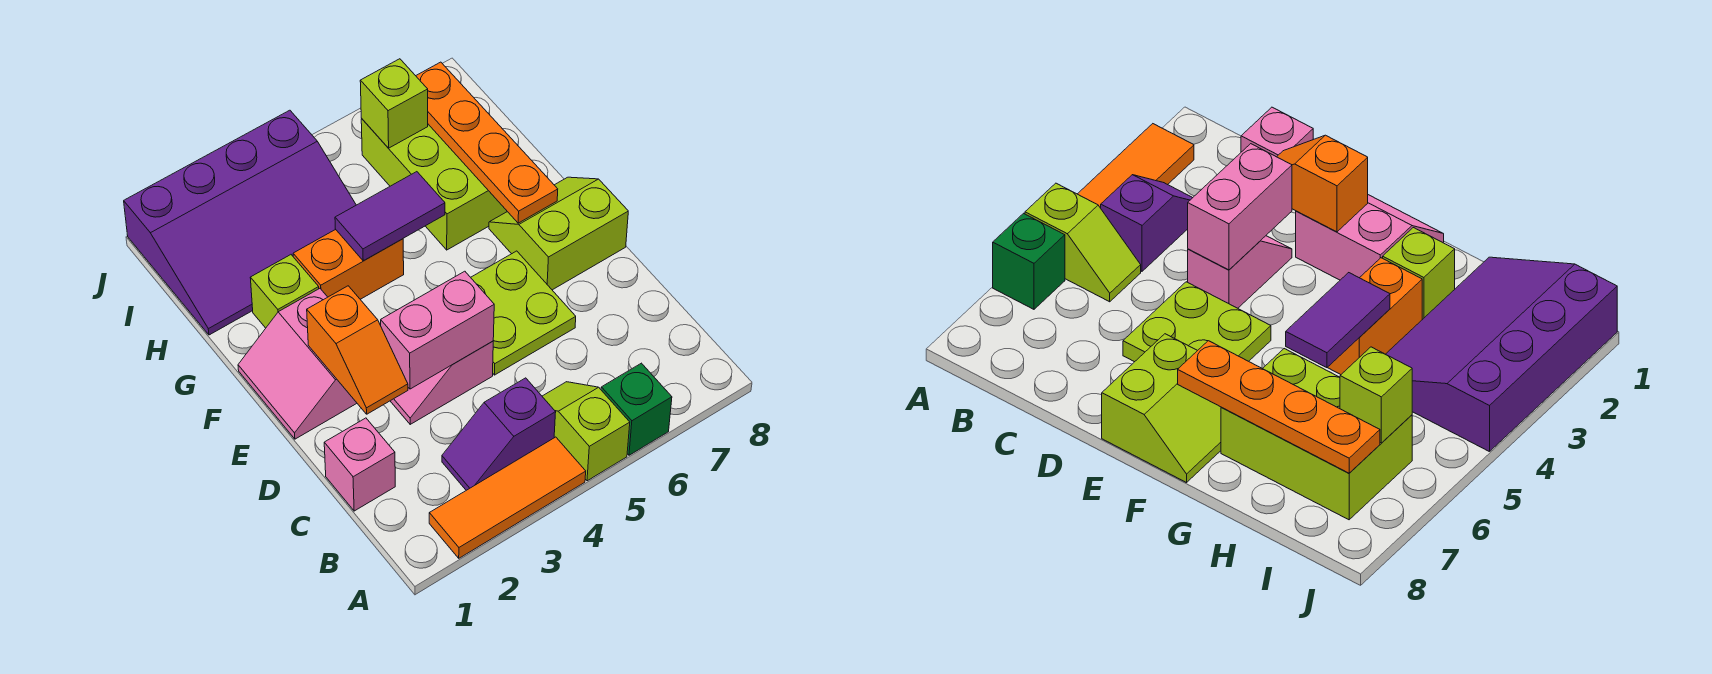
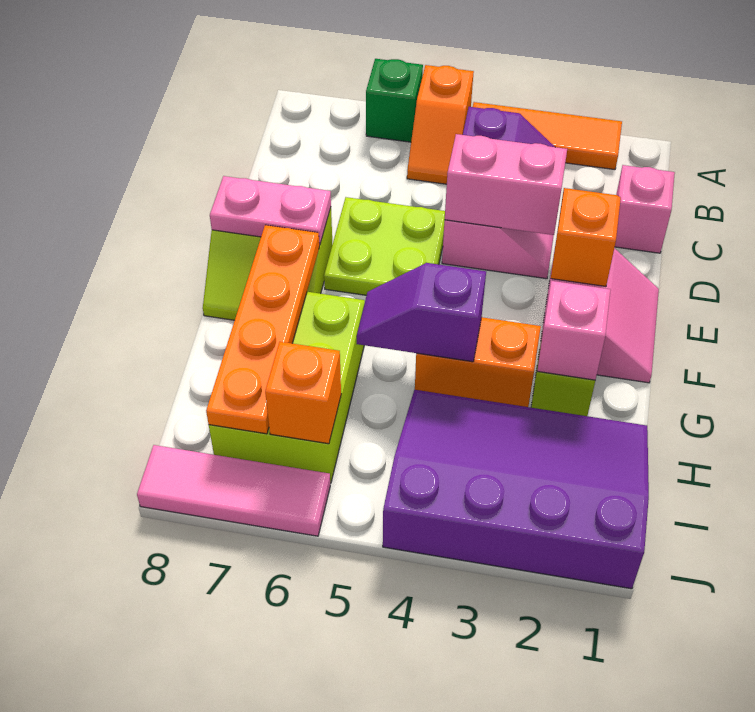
lime 1x2 slope [542,382,630,481] -> orange 1x2 slope [407,65,474,184]
none -> pink 1x2 plate [210,176,331,245]
none -> pink 1x1 brick [537,281,611,380]
purple 1x2 tile [335,172,445,261] -> purple 1x2 slope [357,263,486,362]
lime 1x1 brick [360,59,428,148] -> orange 1x1 brick [265,342,341,444]
none -> pink 1x3 tile [137,445,330,536]

